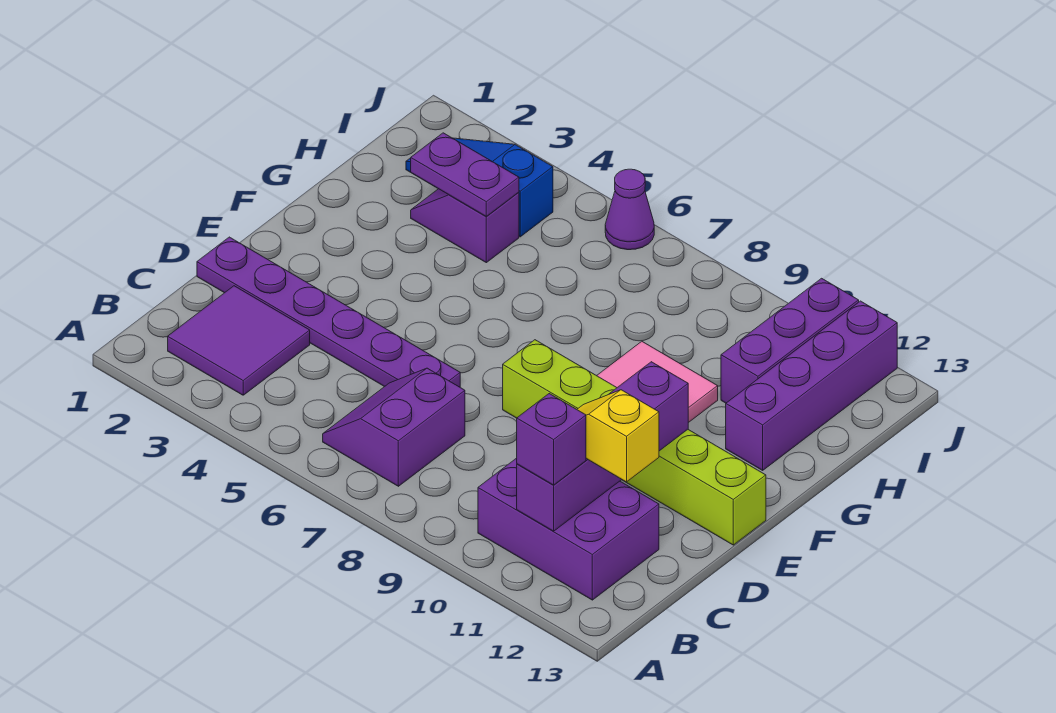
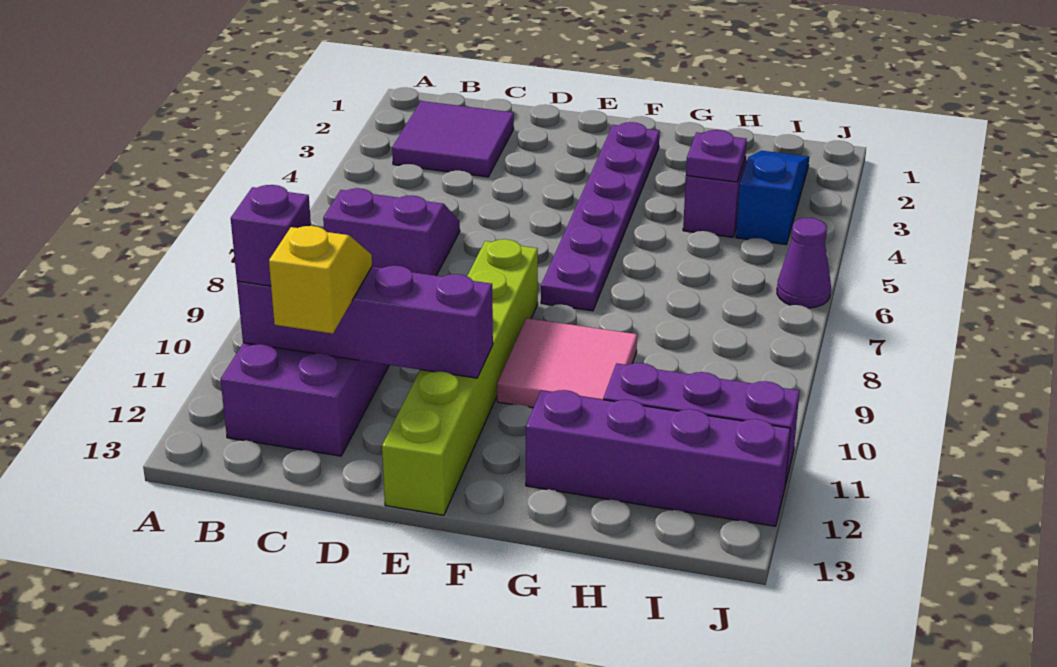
purple 1x6 plate [197,237,460,387] -> purple 1x6 plate moved to [541,122,660,311]
purple 1x2 plate [411,133,519,216] -> purple 1x1 plate [686,130,747,182]

